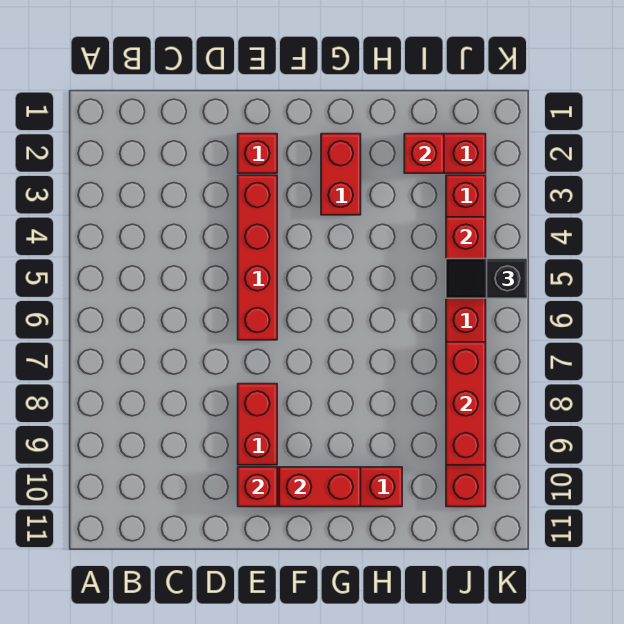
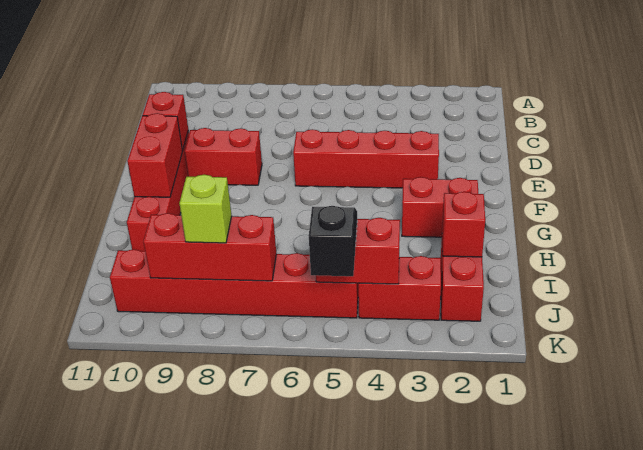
red 1x1 brick [238,134,277,173] -> none
none -> lime 1x1 brick [179,175,232,243]

